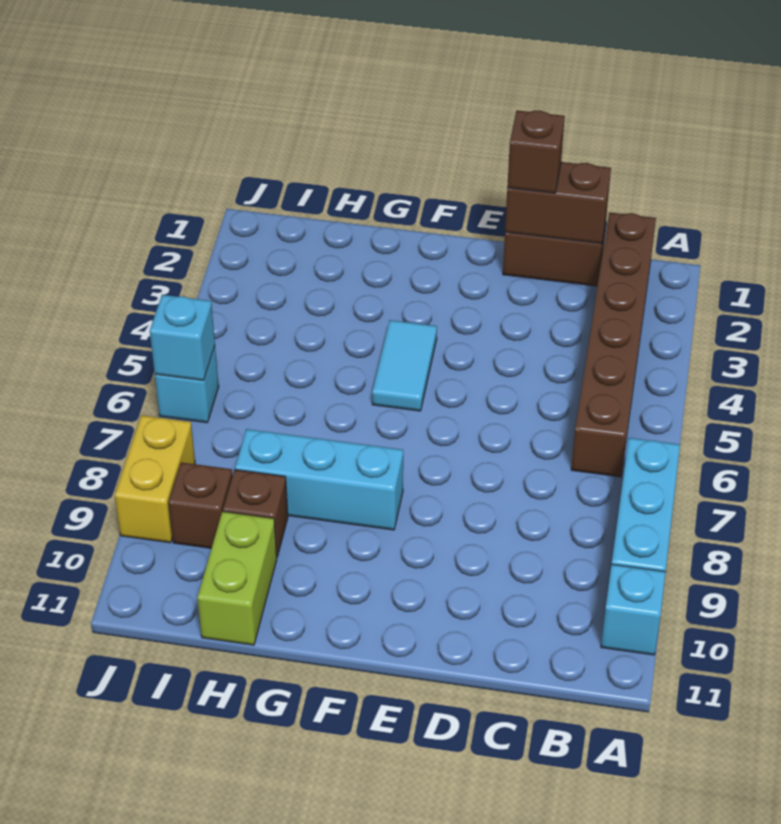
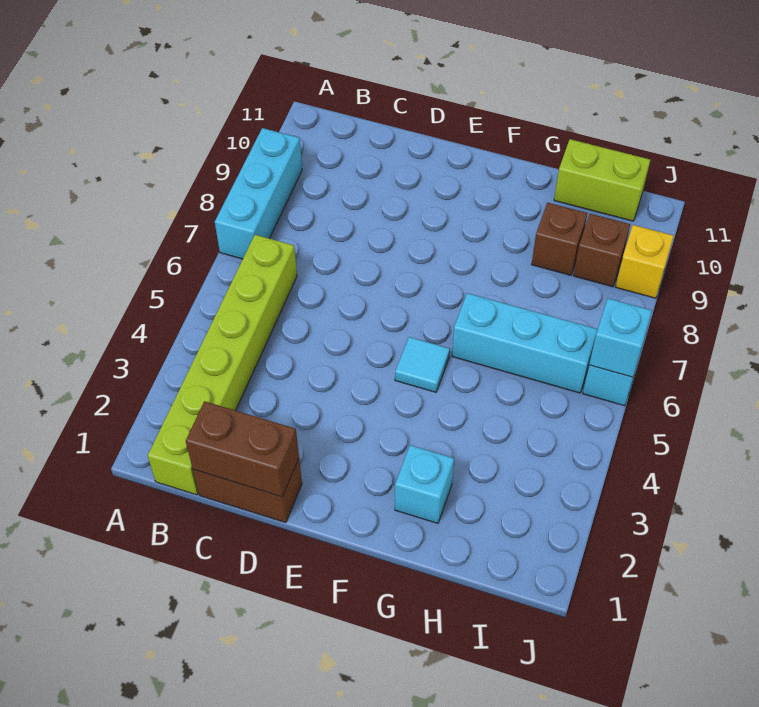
cyan 1x1 brick [601,564,666,655] -> cyan 1x1 brick moved to [395,445,454,523]
brown 1x6 brick [571,212,656,477] -> lime 1x6 brick [148,235,297,495]
brown 1x1 brick [507,110,565,193] -> none
cyan 1x2 tile [372,320,437,411] -> cyan 1x1 tile [395,337,450,392]
cyan 1x3 brick [235,429,403,530] -> cyan 1x3 brick moved to [452,293,598,393]
lime 1x2 brick [197,511,277,645] -> lime 1x2 brick turned to [554,139,650,221]
yellow 1x2 brick [115,415,195,543] -> yellow 1x1 brick [616,225,674,298]

